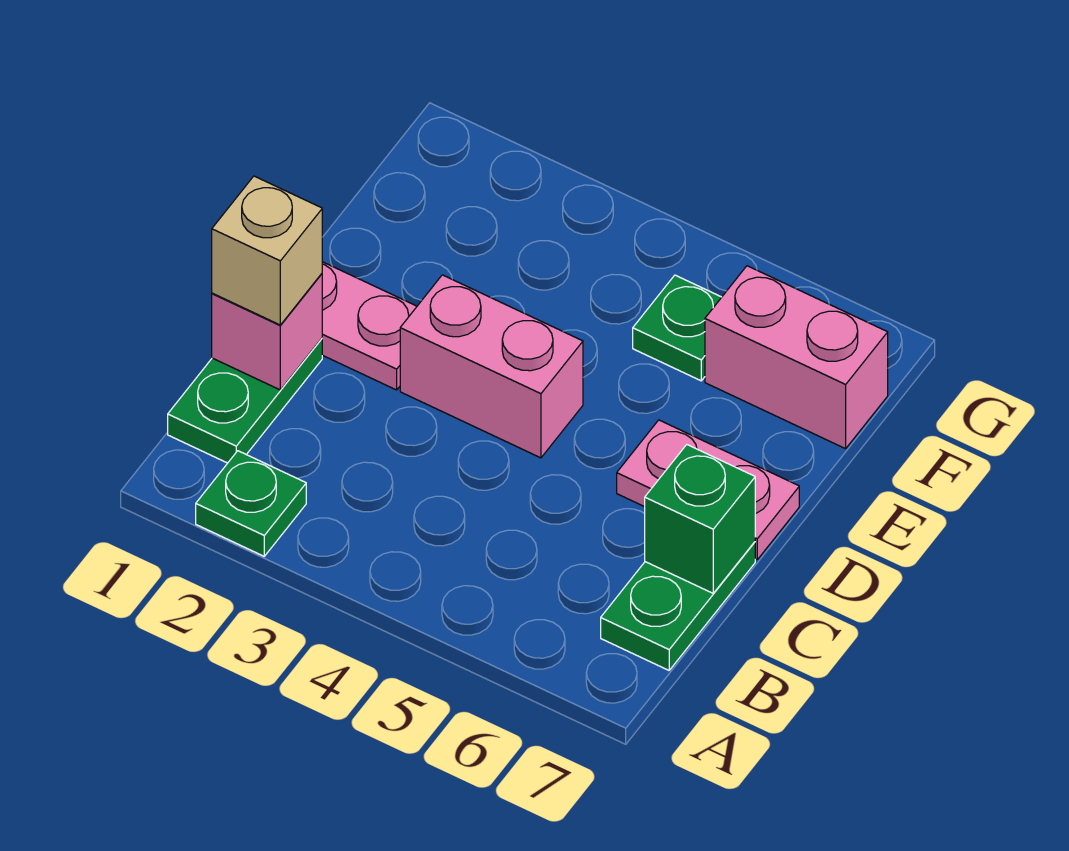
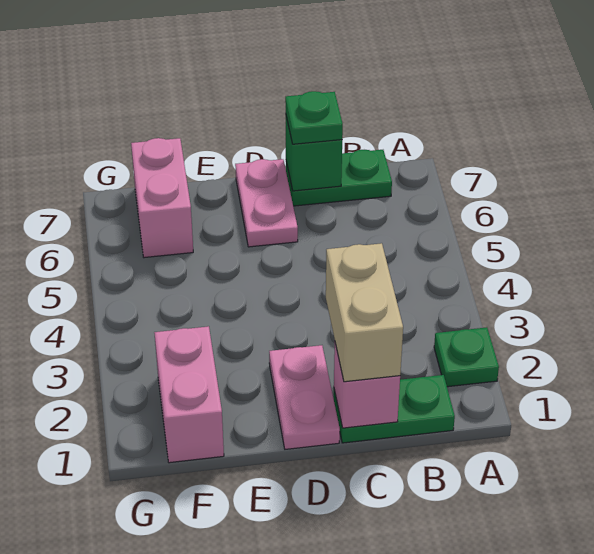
tan 1x1 brick [212,176,322,325] -> tan 1x2 brick [326,243,403,382]
pink 1x2 brick [400,275,583,458] -> pink 1x2 brick moved to [154,326,224,463]
green 1x1 plate [633,275,722,381] -> green 1x1 plate moved to [285,91,343,144]

